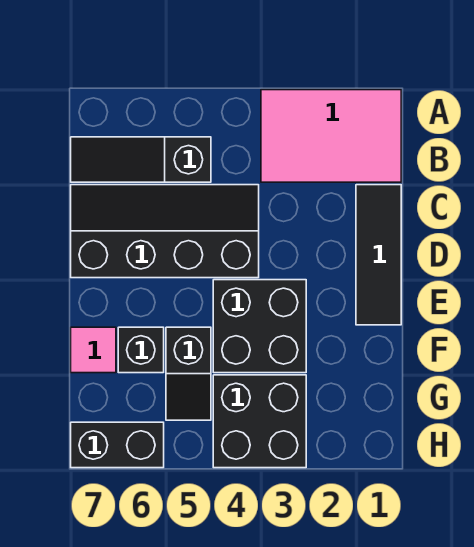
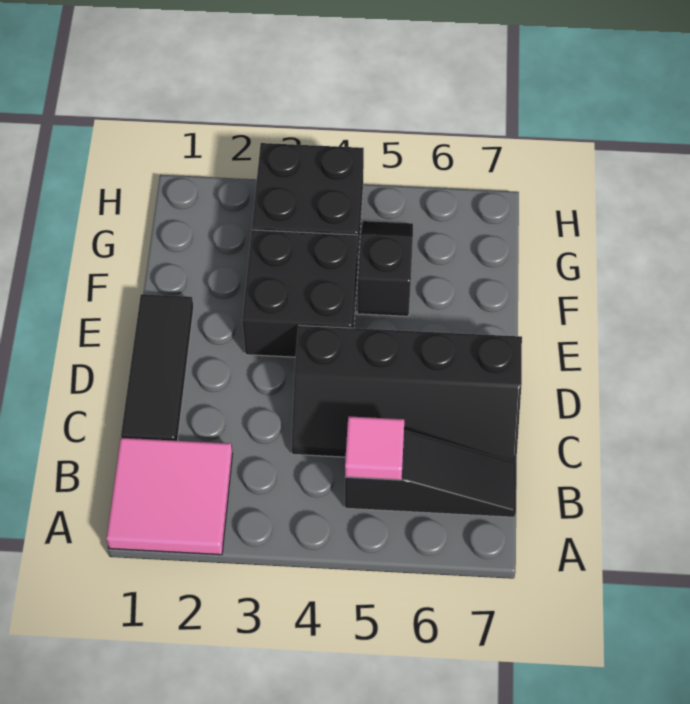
pink 2x3 tile [261,90,401,182] -> pink 2x2 tile [106,438,233,555]
black 1x1 brick [118,327,164,373] -> none
pink 1x1 tile [71,327,116,373] -> pink 1x1 tile moved to [345,416,404,480]
black 1x2 brick [71,422,164,468] -> none

